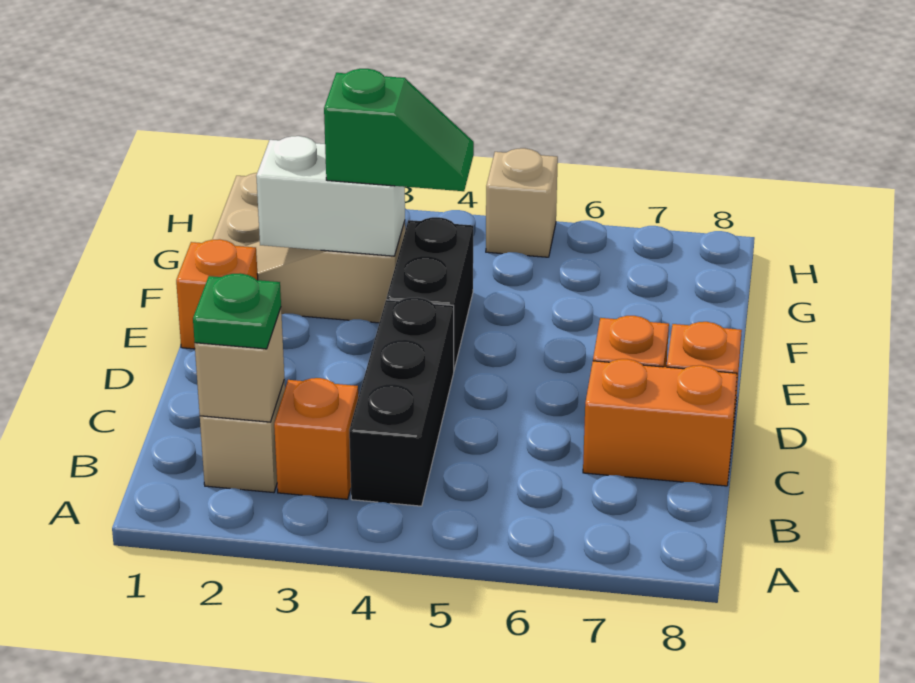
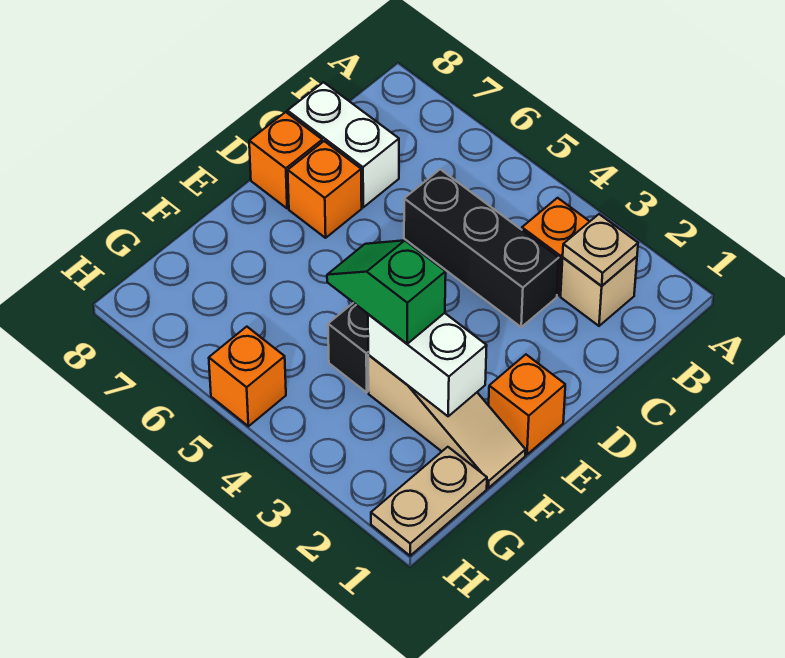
tan 1x1 brick [195,308,285,422] -> tan 1x1 plate [563,214,638,286]
green 1x1 plate [193,273,281,349] -> none
black 1x3 brick [349,297,454,506] -> black 1x3 brick turned to [404,169,559,327]
orange 1x2 brick [583,359,737,486] -> white 1x2 brick [287,82,399,207]
tan 1x1 brick [486,148,558,257] -> orange 1x1 brick [209,327,286,426]

